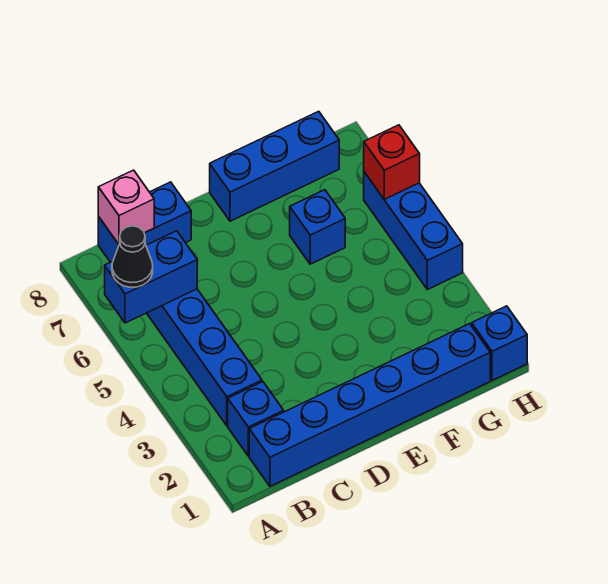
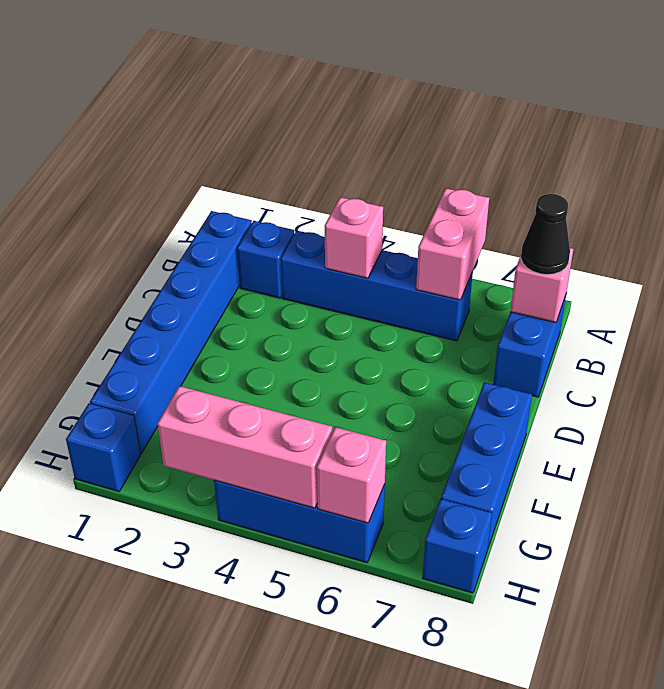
blue 1x2 brick [105,231,197,323] -> pink 1x2 brick [416,188,489,300]
black 1x1 cone [112,226,153,287] -> black 1x1 cone moved to [521,194,570,275]
none -> pink 1x1 brick [325,197,383,278]
blue 1x1 brick [290,190,345,264] -> blue 1x1 brick moved to [423,499,492,593]
none -> pink 1x3 brick [157,386,332,508]
red 1x1 brick [364,125,420,199] -> pink 1x1 brick [317,427,386,523]

